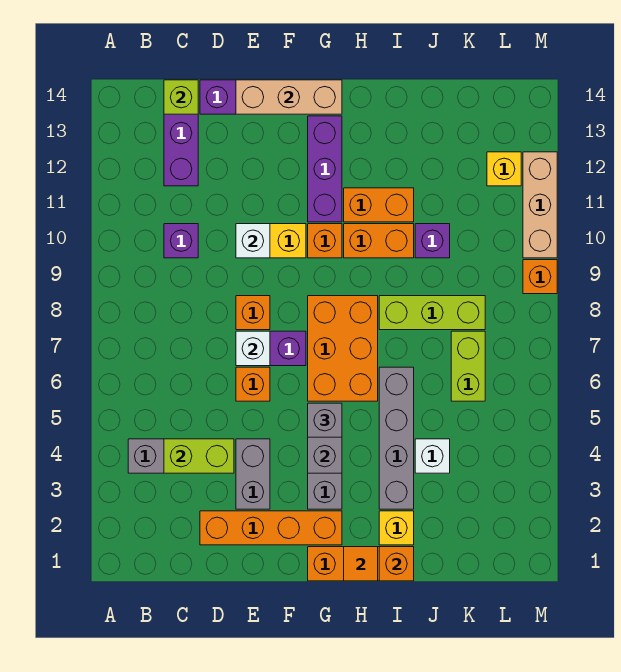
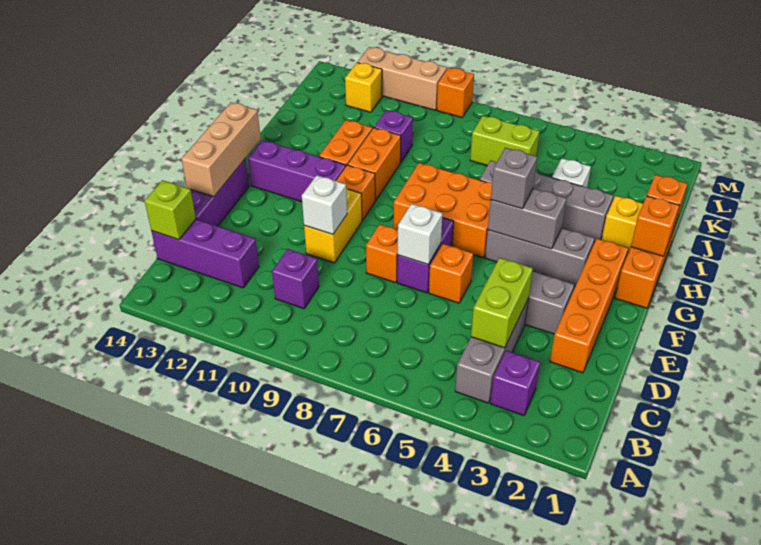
none -> purple 1x1 brick [490,350,540,416]
orange 1x1 tile [344,547,378,581] -> orange 1x1 brick [631,196,679,256]
lime 1x3 brick [379,296,485,330] -> none

